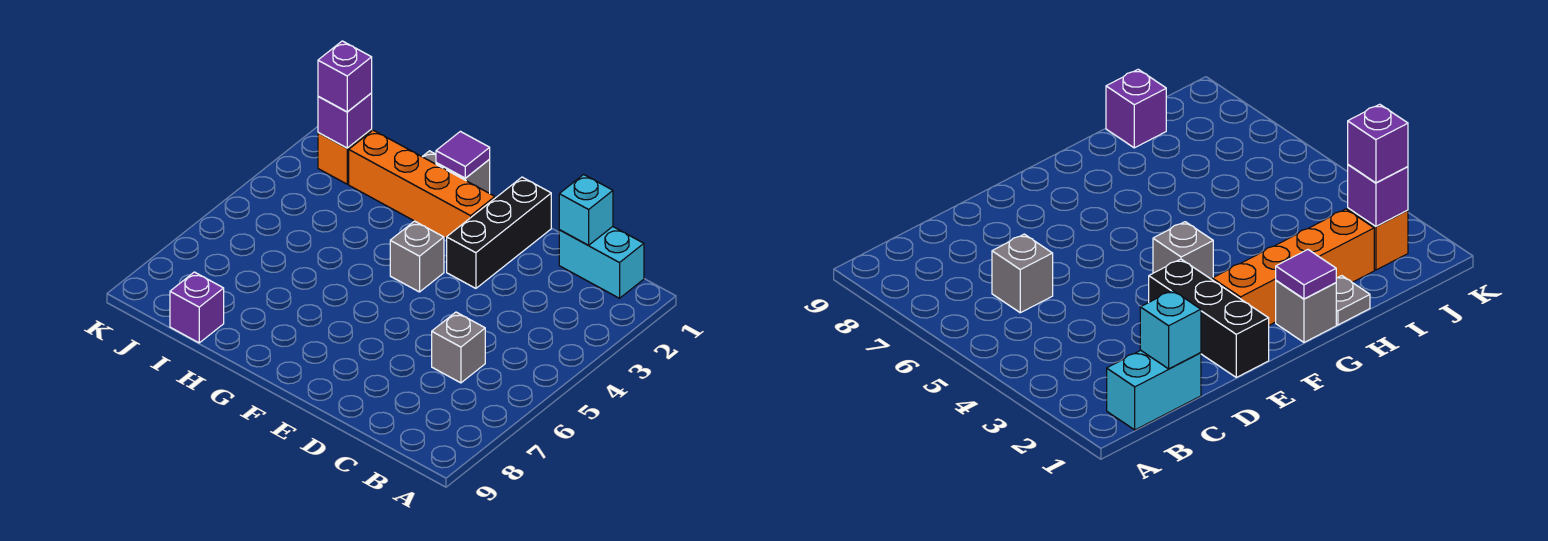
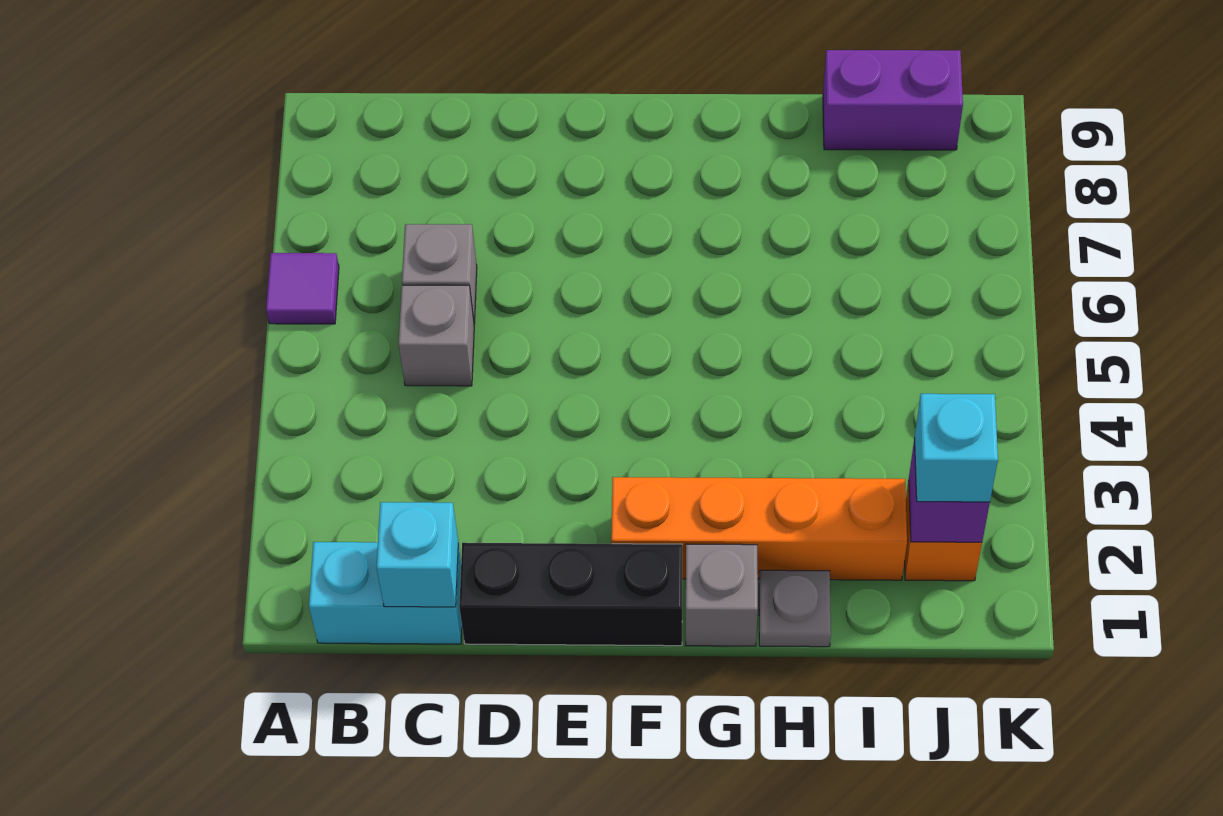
black 1x3 brick [447,177,551,288] -> black 1x3 brick turned to [459,543,682,646]
grey 1x1 brick [390,221,444,292] -> grey 1x1 brick moved to [398,285,474,386]
purple 1x1 tile [436,131,490,178] -> purple 1x1 tile moved to [266,253,339,324]
purple 1x1 brick [170,272,224,343] -> purple 1x2 brick [823,50,963,150]
purple 1x1 brick [318,41,372,112] -> cyan 1x1 brick [914,394,998,502]

